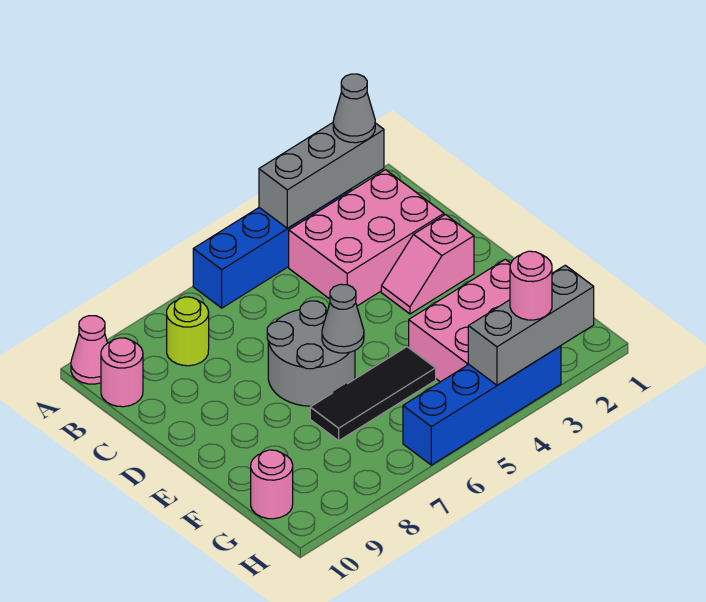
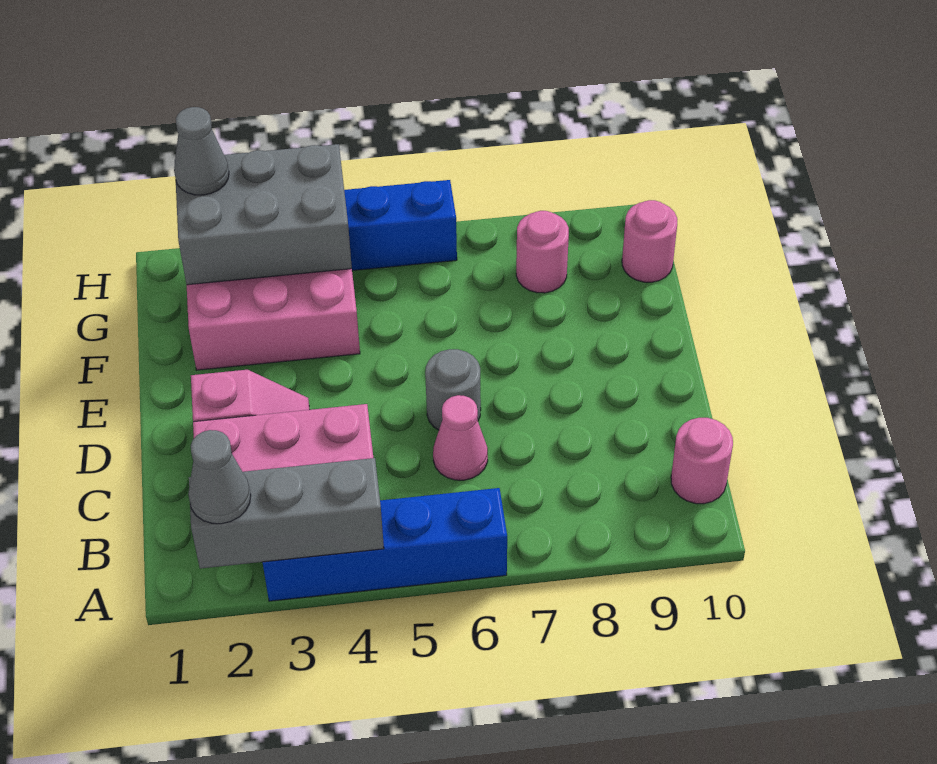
pink 1x1 cone [71,316,107,384] -> pink 1x1 cone moved to [433,395,488,480]
lime 1x1 round brick [167,297,209,366] -> none
grey 2x2 round brick [267,301,355,406] -> grey 1x1 round brick [425,349,481,430]
grey 1x1 cone [322,284,364,353] -> grey 1x1 cone moved to [174,107,229,195]
black 1x3 tile [310,347,436,441] -> none
grey 1x3 brick [468,265,594,385] -> grey 2x3 brick [176,144,352,285]
pink 1x1 round brick [510,251,552,320] -> pink 1x1 round brick moved to [516,211,569,293]

